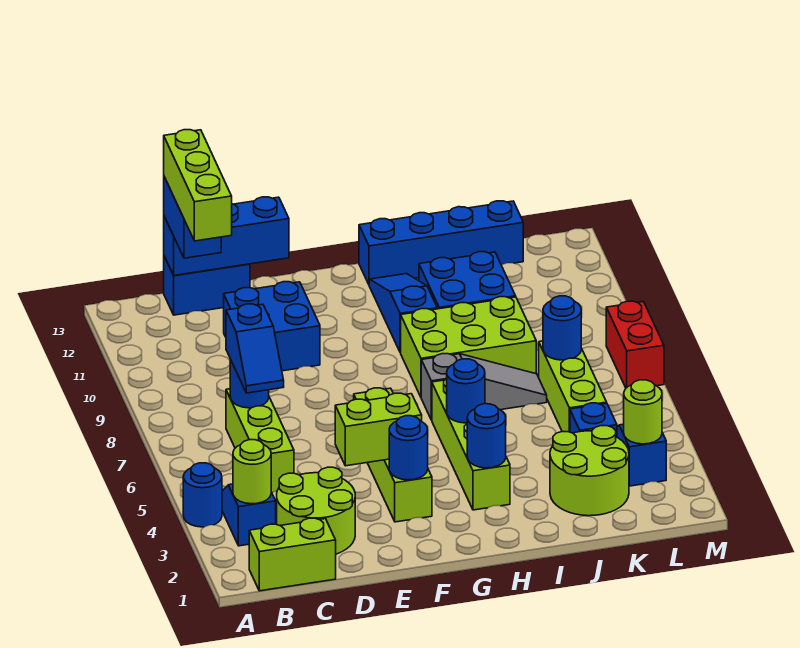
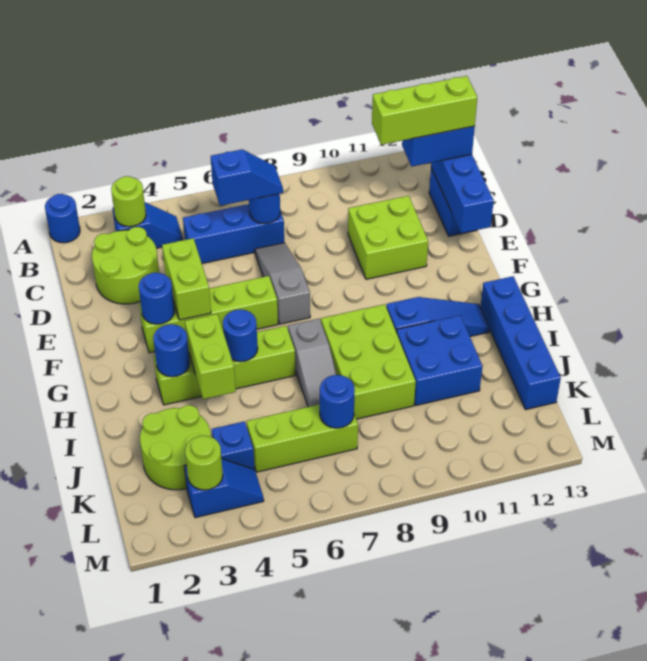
blue 1x1 round brick [183,463,222,527] -> blue 1x1 round brick moved to [45,194,80,243]
lime 1x2 brick [249,518,336,591] -> lime 1x2 brick moved to [185,314,236,399]
lime 1x3 brick [226,389,294,492] -> blue 1x3 brick [183,204,284,263]
blue 1x2 slope [226,304,284,393] -> blue 1x2 slope turned to [211,150,283,206]
none -> grey 1x3 slope [255,243,310,324]
blue 2x2 brick [224,282,320,371] -> lime 2x2 brick [348,196,428,279]
red 1x2 brick [606,301,664,388] -> none

